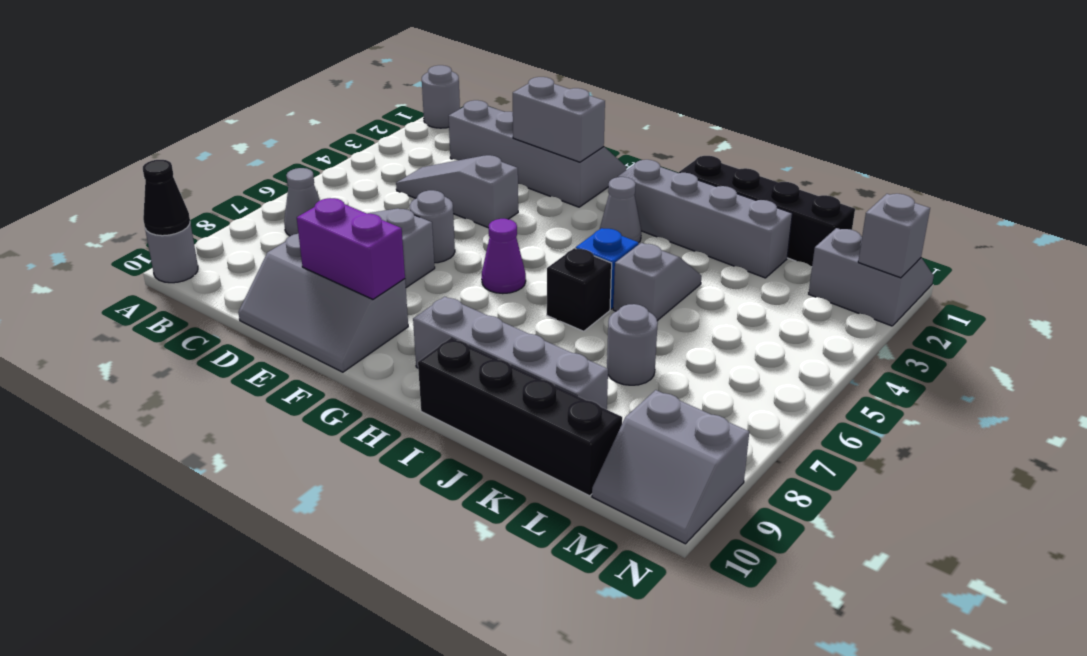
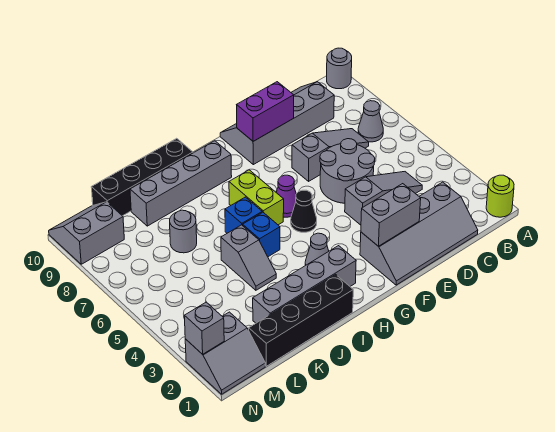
grey 1x1 round brick [422,65,460,128] -> lime 1x1 round brick [486,175,514,217]
black 1x1 cone [143,160,190,236] -> black 1x1 cone moved to [291,190,317,232]
grey 2x3 slope [238,234,408,372] -> grey 2x4 slope [220,82,334,165]
grey 1x1 round brick [410,190,455,263] -> grey 2x2 round brick [320,139,375,203]
none -> lime 1x2 brick [229,170,284,225]
black 1x1 brick [547,248,612,331] -> blue 1x1 brick [225,197,262,233]

